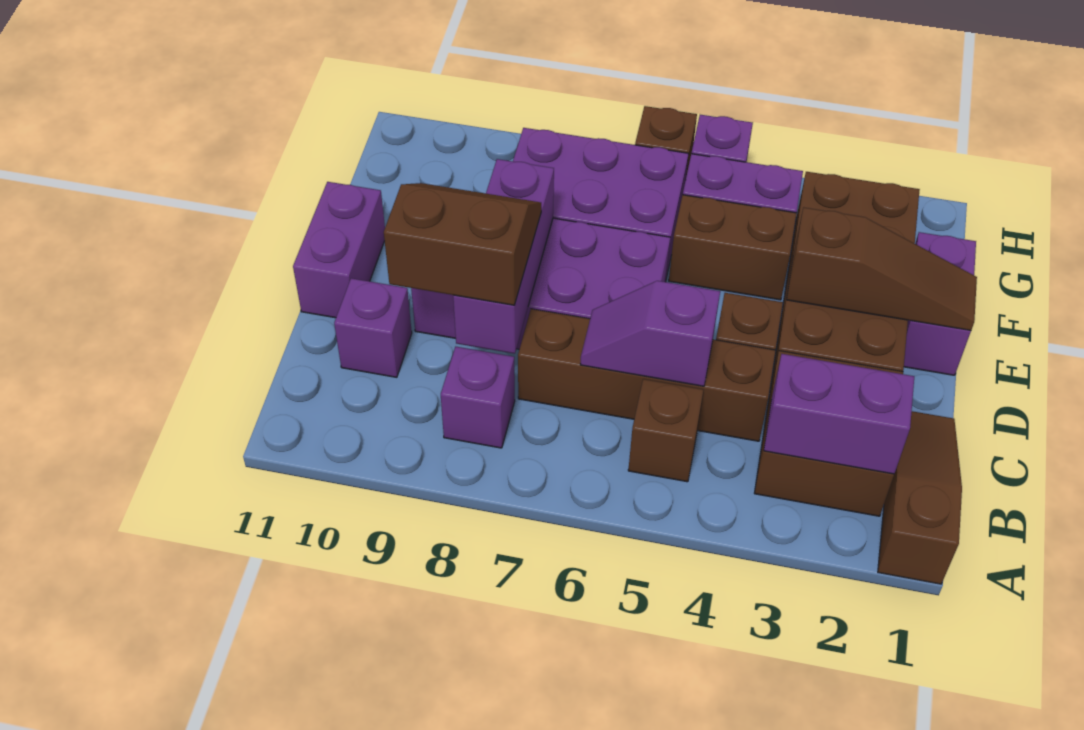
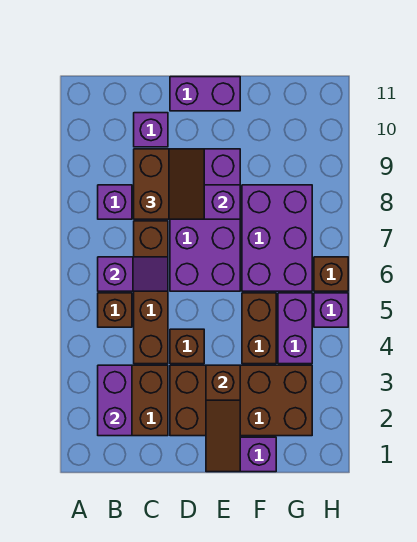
brown 1x3 slope [878,411,962,584] -> none
purple 1x2 slope [580,281,720,386] -> purple 1x2 slope turned to [98,257,168,291]

